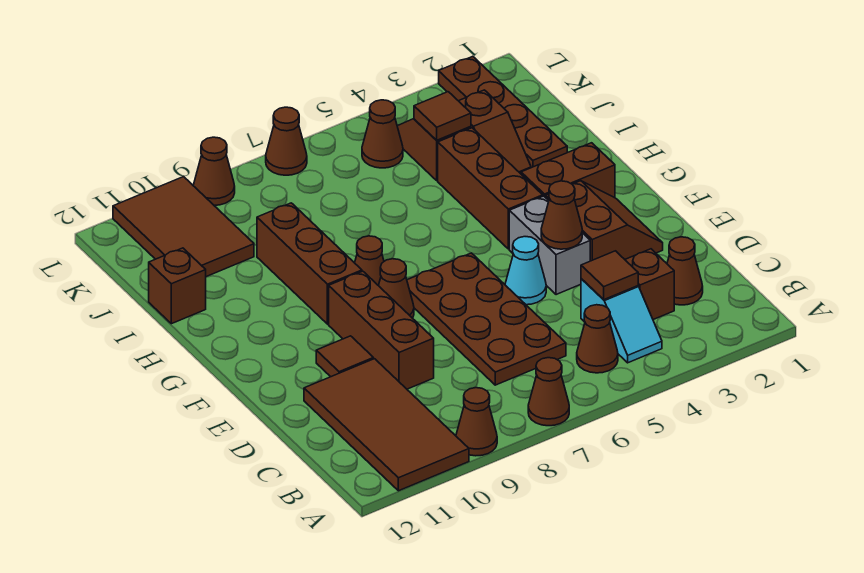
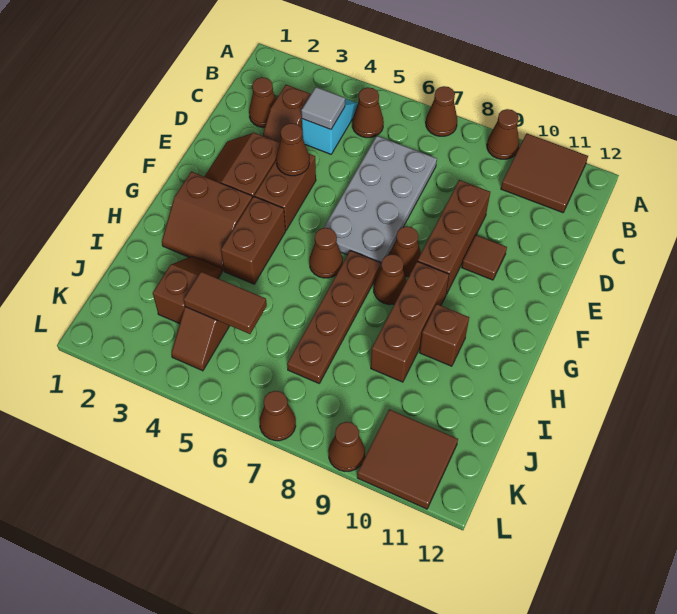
brown 2x4 tile [304,359,469,491] -> brown 2x2 tile [501,133,588,213]
brown 1x1 tile [581,251,638,300] -> grey 1x1 tile [301,87,345,130]
brown 2x4 plate [407,253,566,385] -> grey 2x4 plate [324,136,437,264]
grey 1x2 brick [509,196,590,295] -> brown 1x2 brick [255,154,316,230]
cyan 1x1 cone [505,237,546,305] -> none
brown 1x3 brick [438,128,543,249] -> brown 1x2 brick [221,196,286,284]
brown 1x4 plate [439,56,567,168] -> brown 1x4 plate moved to [287,250,381,383]
brown 1x1 brick [149,248,206,324] -> brown 1x1 brick moved to [420,304,469,366]
brown 1x1 tile [414,92,471,140] -> brown 1x2 tile [184,272,267,334]
brown 2x3 tile [113,177,254,277] -> brown 2x2 tile [357,409,458,509]
brown 1x1 cone [362,100,403,168] -> brown 1x1 cone moved to [309,228,343,278]

